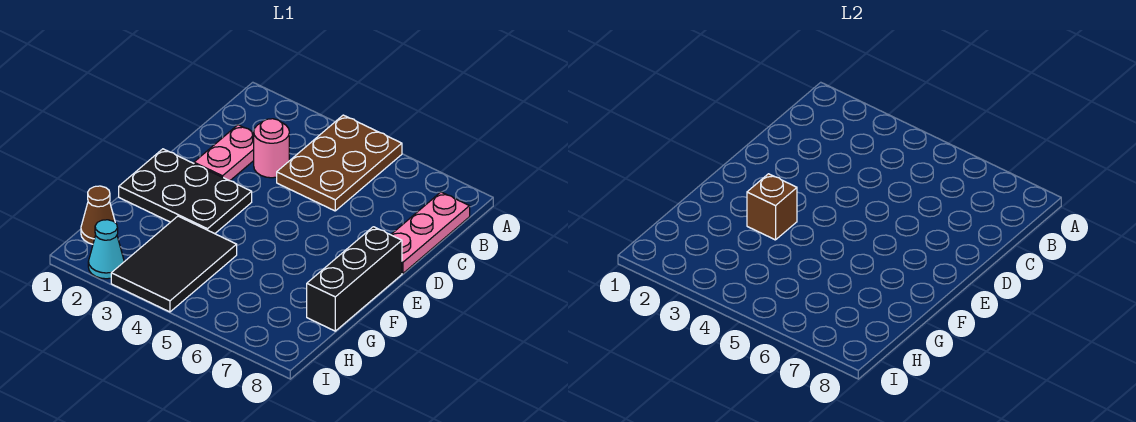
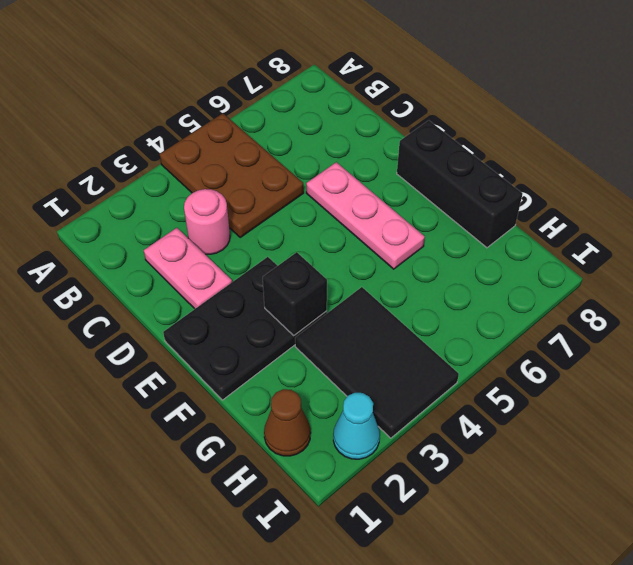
pink 1x3 plate [391,192,470,273] -> pink 1x3 plate moved to [306,162,425,269]
brown 1x1 brick [747,174,797,240] -> black 1x1 brick [263,252,327,335]

